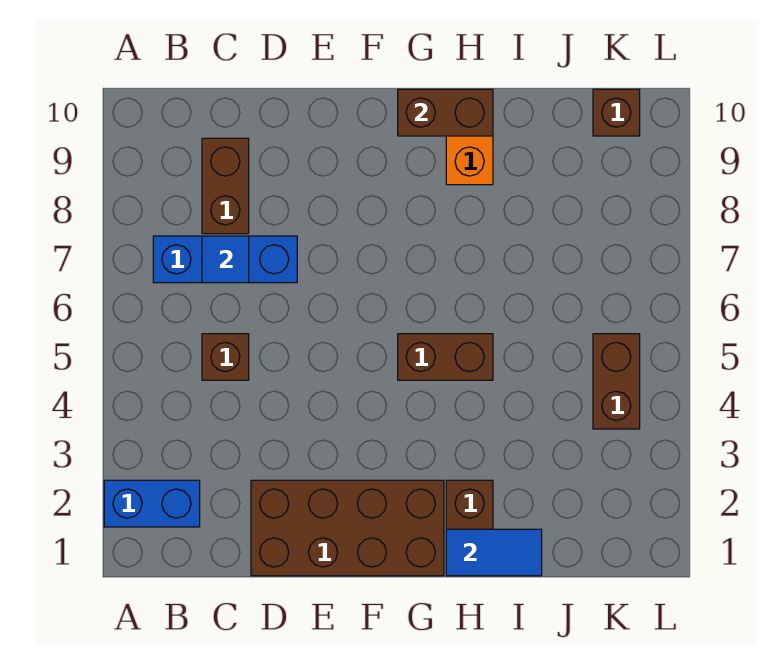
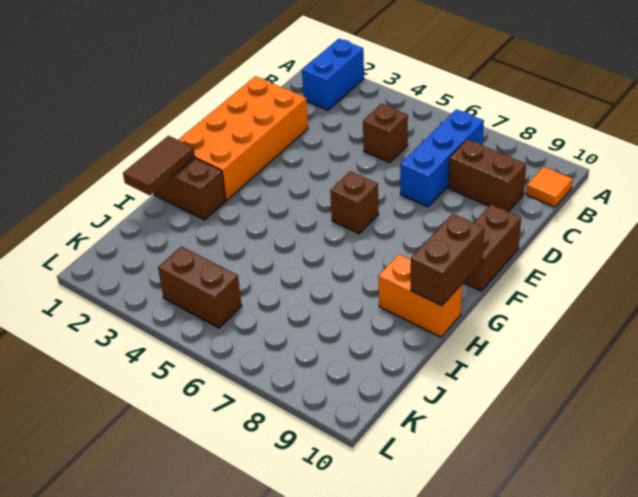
none -> orange 1x1 tile [526,167,573,207]
blue 1x1 tile [202,236,249,283] -> none
brown 2x4 brick [251,480,444,576] -> orange 2x4 brick [178,76,308,200]
brown 1x2 brick [398,334,493,380] -> brown 1x2 brick moved to [463,205,521,291]
blue 1x2 tile [446,529,542,576] -> brown 1x2 tile [123,136,195,195]
brown 1x1 brick [593,89,640,136] -> brown 1x1 brick moved to [330,171,379,234]

